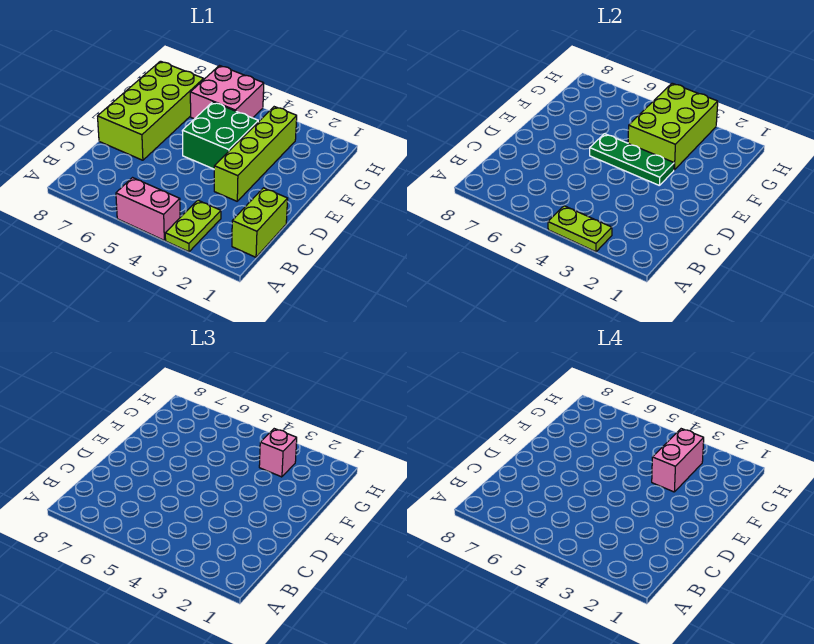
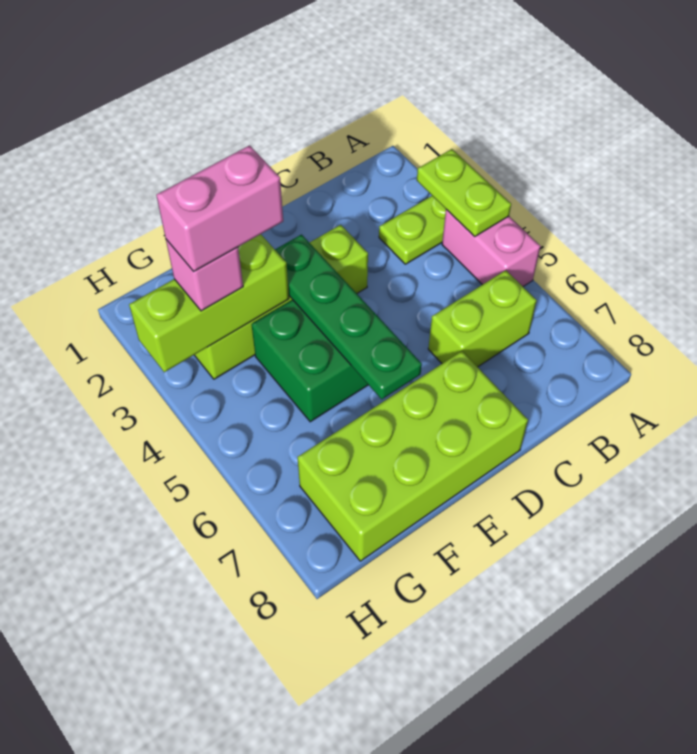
lime 1x2 brick [232,188,288,257] -> lime 1x2 brick moved to [428,270,537,367]
green 1x3 plate [590,134,674,186] -> green 1x4 plate [275,235,422,399]
lime 2x3 brick [628,83,718,170] -> lime 1x3 brick [129,234,289,372]
pink 2x2 brick [190,66,264,119] -> none

